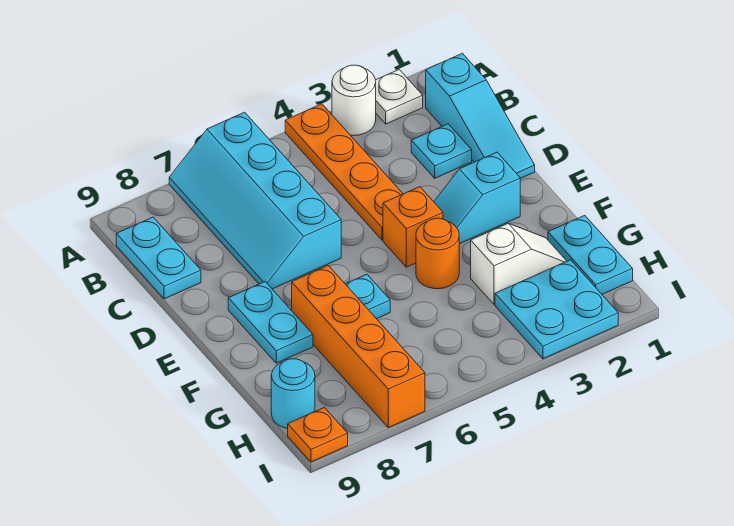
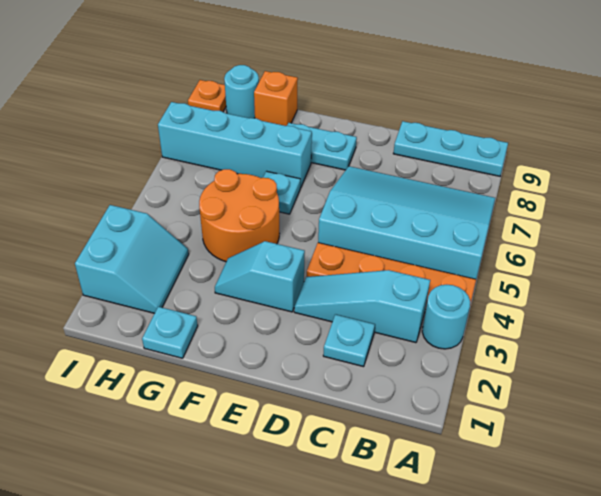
white 1x1 plate [375,70,423,124] -> none
white 1x1 round brick [332,65,376,136] -> cyan 1x1 round brick [422,285,470,349]
cyan 2x4 slope [169,112,341,289] -> cyan 3x4 slope [318,166,495,279]
cyan 1x3 slope [426,53,535,179] -> cyan 1x3 slope moved to [294,270,430,343]
cyan 1x2 plate [116,217,201,299] -> cyan 1x3 plate [393,121,508,176]
cyan 1x2 slope [434,152,520,244] -> cyan 1x2 slope turned to [215,241,305,312]
orange 1x1 brick [383,187,443,267] -> orange 1x1 brick moved to [254,71,298,126]
orange 1x1 round brick [416,218,459,289] -> orange 2x2 round brick [199,169,280,262]
orange 1x4 brick [292,266,425,428] -> cyan 1x4 brick [158,102,312,188]
cyan 1x2 plate [548,215,633,294] -> cyan 1x1 plate [142,307,198,358]
white 1x2 slope [471,223,567,304] -> none
cyan 2x2 plate [495,260,618,359] -> cyan 2x2 slope [75,205,189,313]

